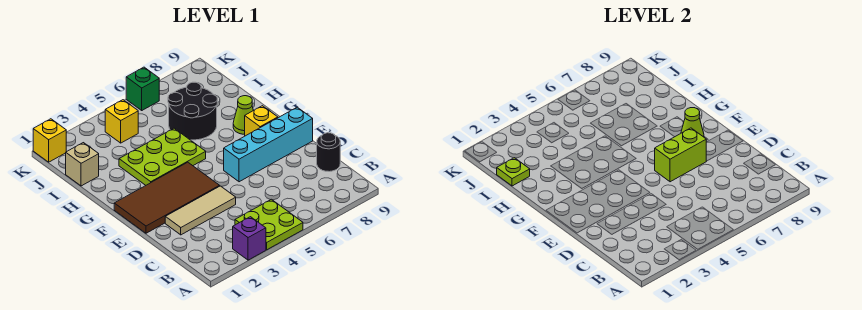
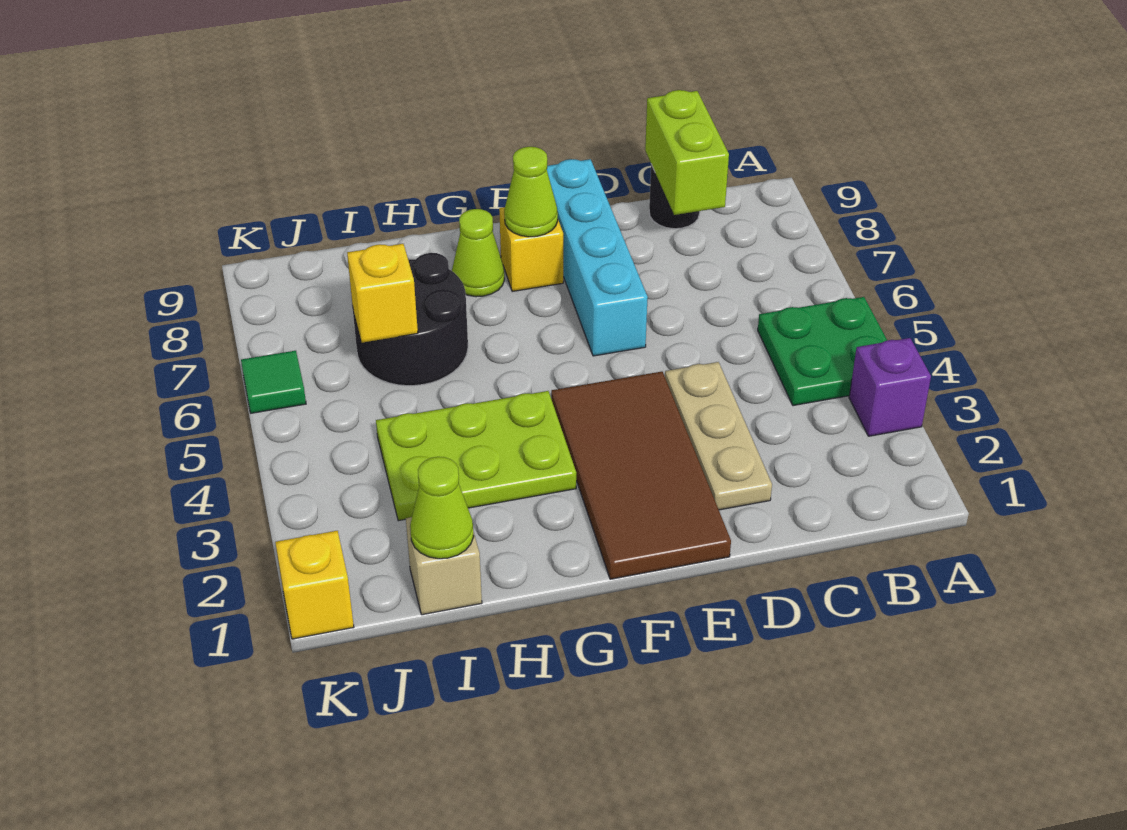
lime 2x2 plate [235,199,303,250] -> green 2x2 plate [758,297,887,406]
tan 1x3 tile [165,186,236,235] -> tan 1x3 plate [665,362,772,510]
lime 1x2 brick [655,128,706,182] -> lime 1x2 brick moved to [645,90,729,215]
lime 2x3 plate [119,128,206,185] -> lime 2x3 plate turned to [376,391,576,521]
lime 1x1 plate [497,158,530,186] -> lime 1x1 cone [410,457,474,559]
yellow 1x1 brick [105,100,138,143] -> yellow 1x1 brick moved to [347,244,418,343]
green 1x1 brick [126,67,159,110] -> green 1x1 tile [241,351,306,413]

